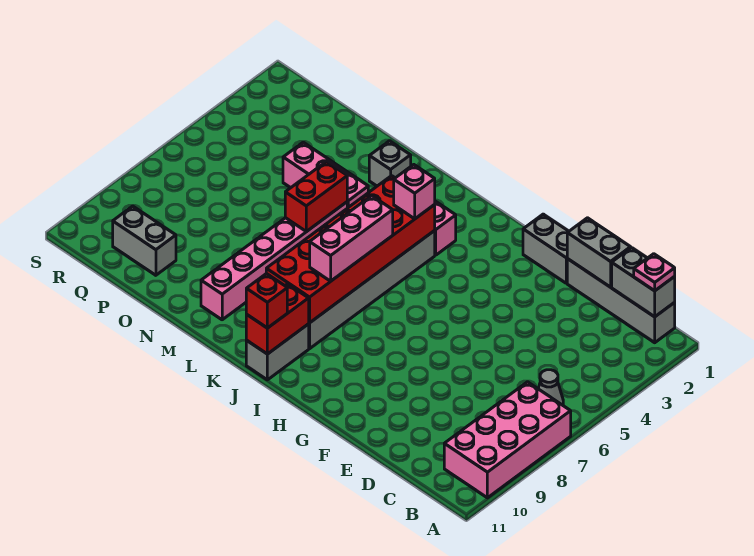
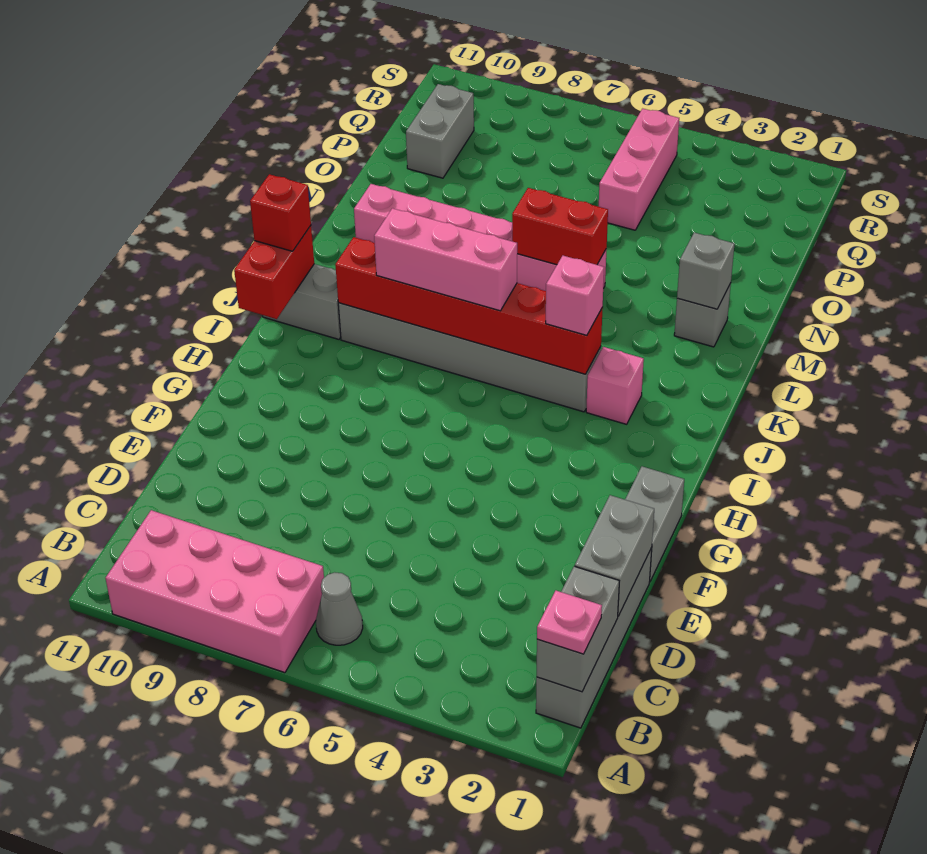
red 2x6 brick [266,176,435,323] -> red 1x6 brick [335,237,603,374]
red 1x2 brick [246,284,309,354] -> red 1x2 brick turned to [234,226,314,319]
none -> grey 1x1 brick [677,233,734,309]
pink 1x3 brick [283,142,368,208] -> pink 1x3 brick moved to [599,109,679,230]

